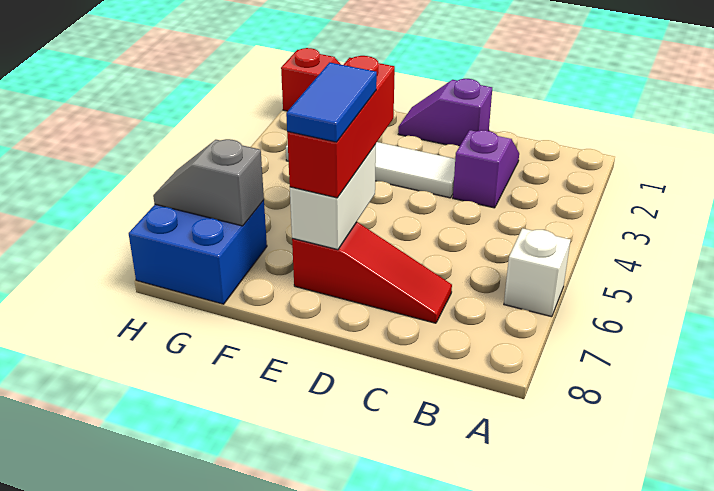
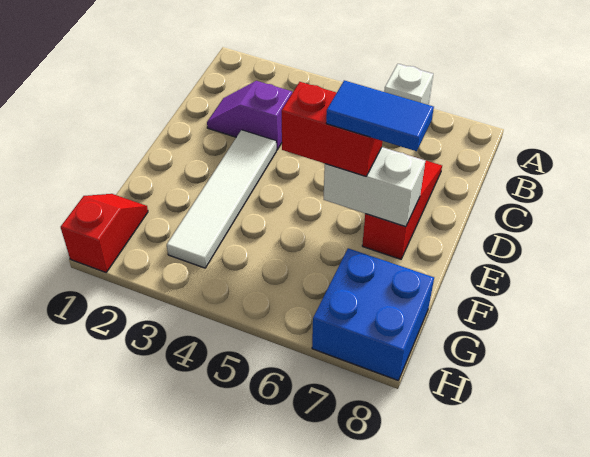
purple 1x2 slope [398,79,492,146] -> none
red 1x3 brick [287,56,395,198] -> red 1x2 brick [282,82,382,176]
grey 1x2 slope [153,139,264,226] -> none

